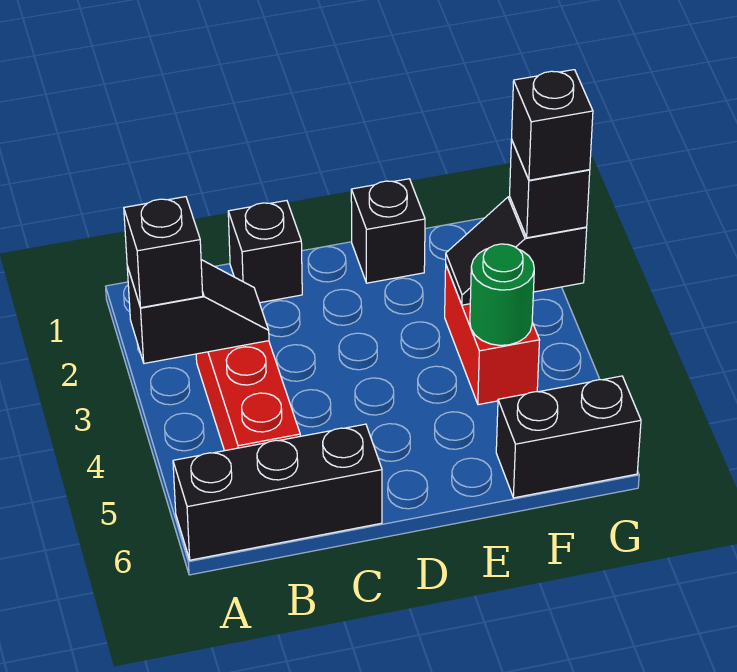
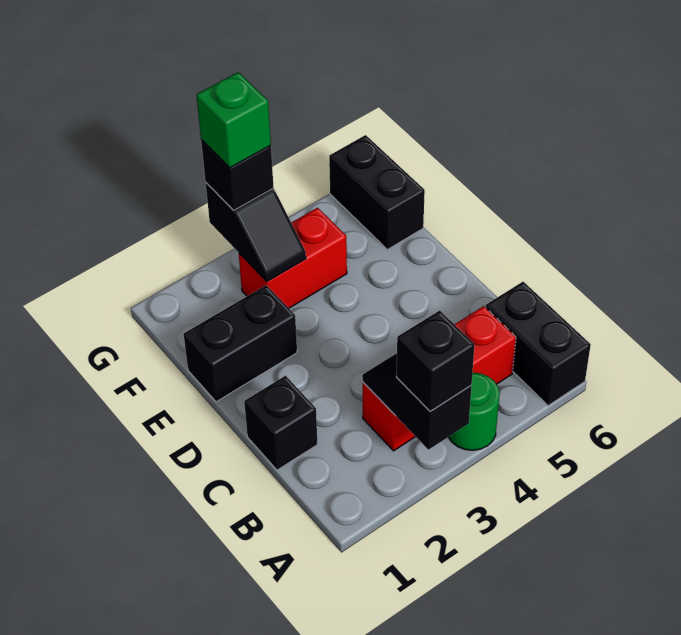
black 1x3 brick [173,424,382,560] -> black 1x2 brick [485,282,591,406]
black 1x1 brick [351,179,425,283] -> black 1x2 brick [184,285,297,402]
green 1x1 round brick [470,244,534,345] -> green 1x1 round brick moved to [449,373,500,450]
black 1x1 brick [512,70,593,180] -> green 1x1 brick [196,72,271,168]

